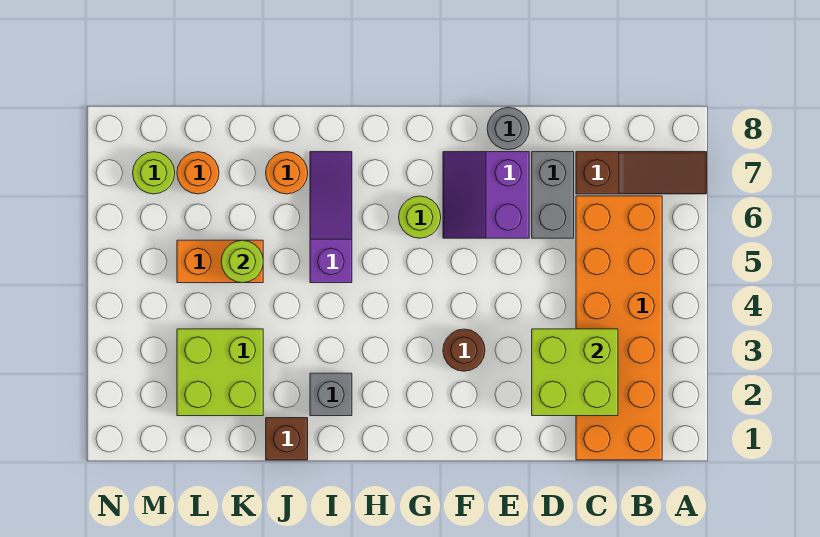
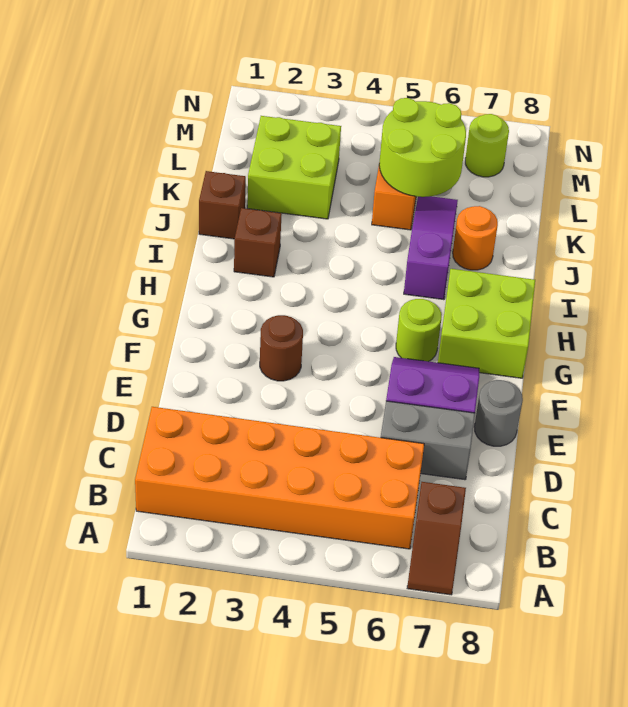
brown 1x3 slope [576,152,707,194] -> brown 1x2 slope [407,482,466,595]
lime 2x2 brick [532,329,618,416] -> lime 2x2 brick moved to [438,269,535,378]
grey 1x1 brick [310,373,352,416] -> brown 1x1 brick [234,208,282,277]
purple 1x3 slope [310,152,352,283] -> purple 1x3 slope turned to [404,196,458,300]
lime 1x1 round brick [221,240,263,283] -> lime 2x2 round brick [379,98,466,197]
orange 1x1 round brick [177,152,219,194] -> none

